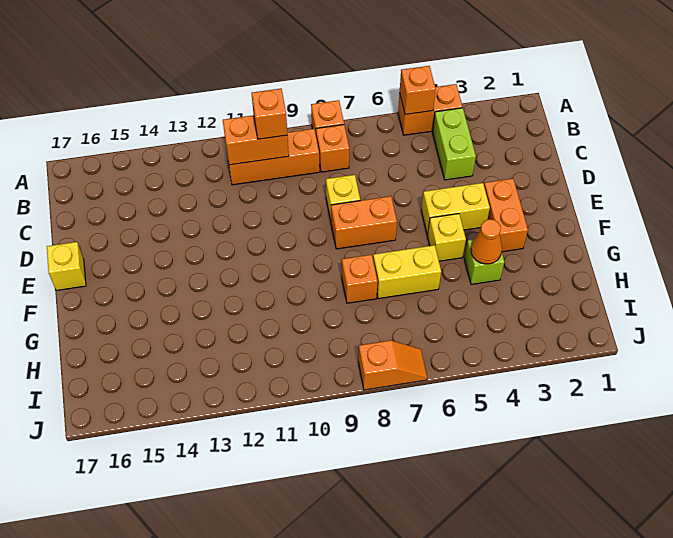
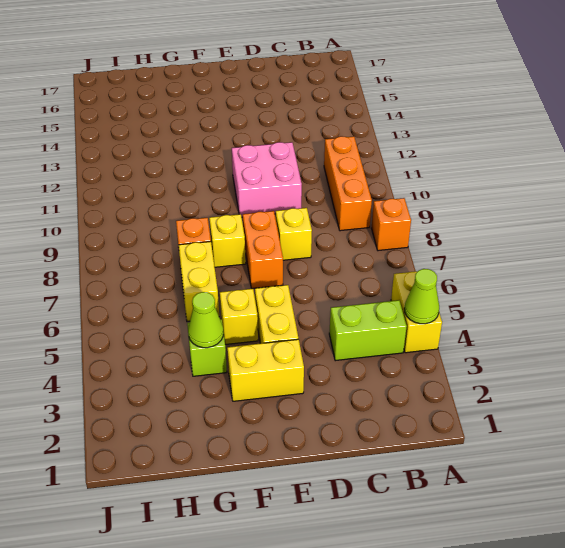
orange 1x2 brick [398,84,463,135] -> yellow 1x2 brick [391,271,442,353]
none -> lime 1x1 cone [404,269,439,324]
orange 1x1 brick [400,66,436,115] -> none
orange 1x1 brick [316,125,349,172] -> none
orange 1x2 brick [223,115,289,165] -> none
orange 1x1 brick [251,89,287,139] -> none
none -> pink 2x2 brick [232,142,302,217]
orange 1x2 brick [484,178,528,252] -> yellow 1x2 brick [227,339,304,401]
yellow 1x1 brick [47,242,86,291] -> yellow 1x1 brick moved to [209,214,246,267]
orange 1x1 cone [471,219,502,264] -> lime 1x1 cone [188,292,223,348]
orange 1x2 slope [358,340,427,390] -> none

